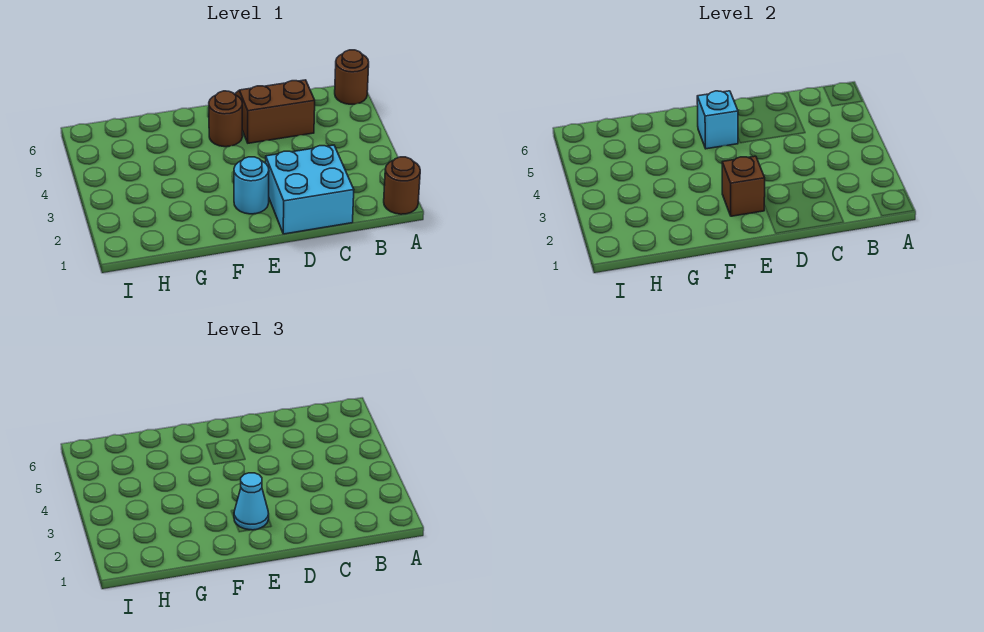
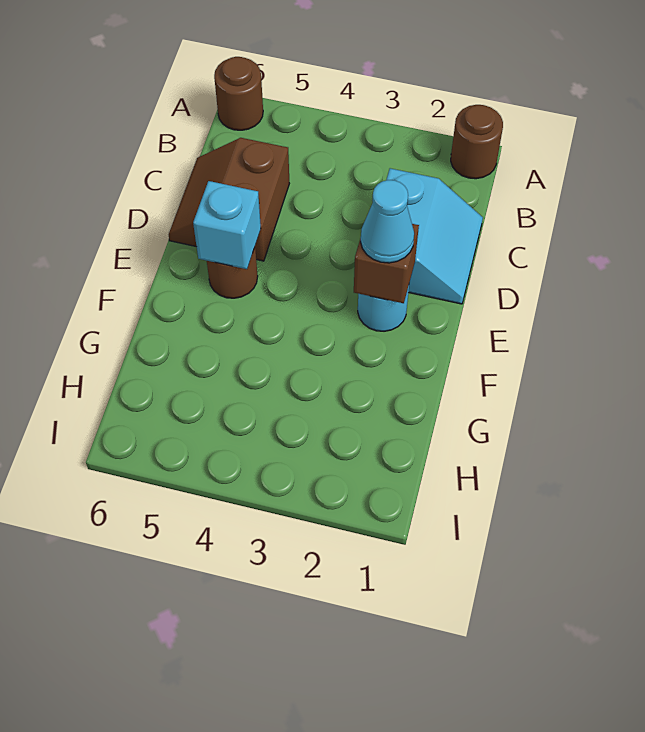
cyan 2x2 brick [266,145,354,234] -> cyan 2x2 slope [386,168,483,304]

